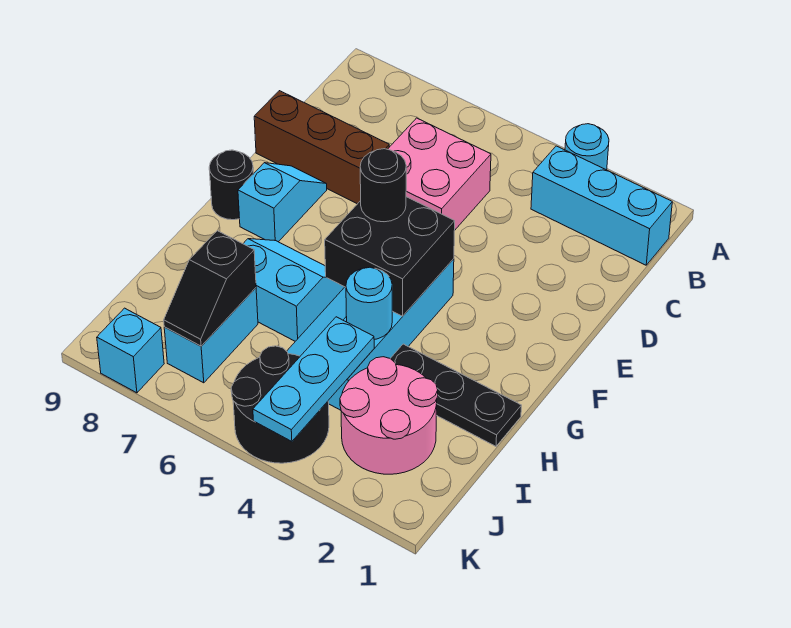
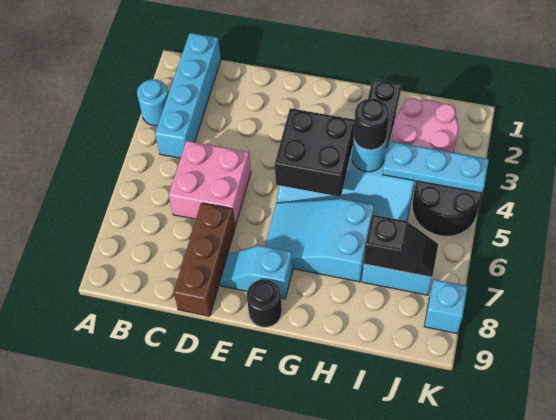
cyan 1x3 brick [531,146,672,265] -> cyan 1x4 brick [155,33,221,158]
black 1x1 round brick [360,149,406,222] -> black 1x1 round brick moved to [354,99,389,150]
cyan 2x2 slope [243,239,344,341] -> cyan 2x3 slope [265,199,374,282]

